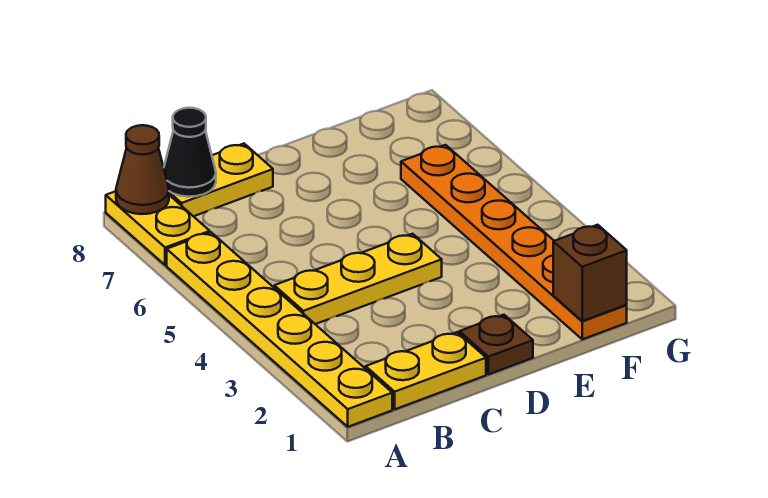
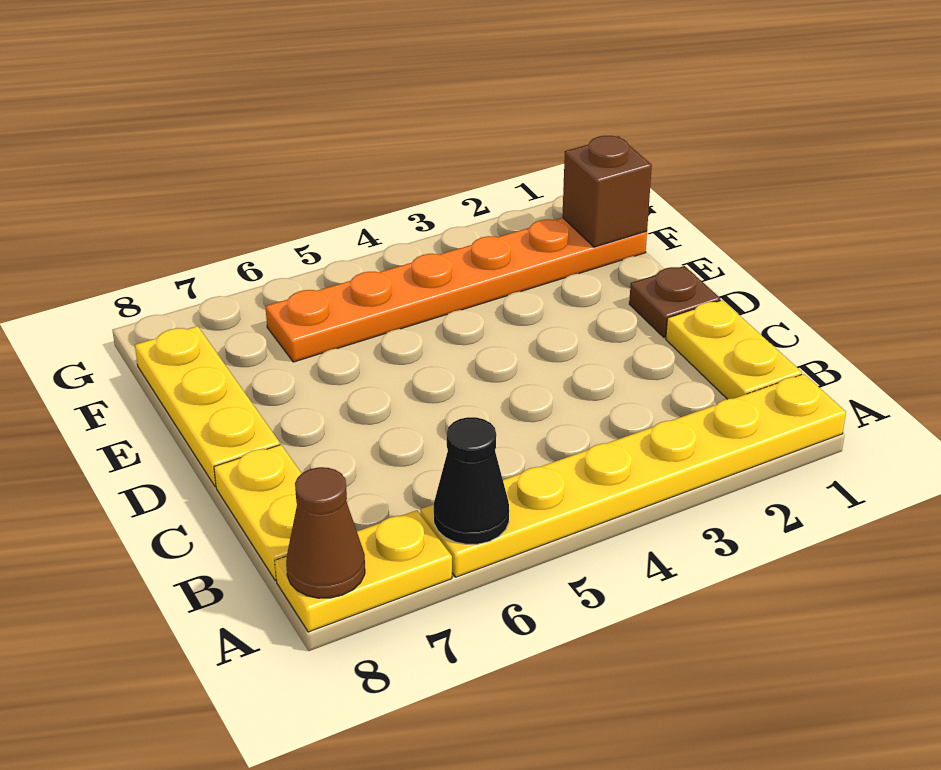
yellow 1x3 plate [274,234,442,324] -> yellow 1x3 plate moved to [135,326,280,487]
black 1x1 cone [164,108,216,197] -> black 1x1 cone moved to [434,417,509,544]

